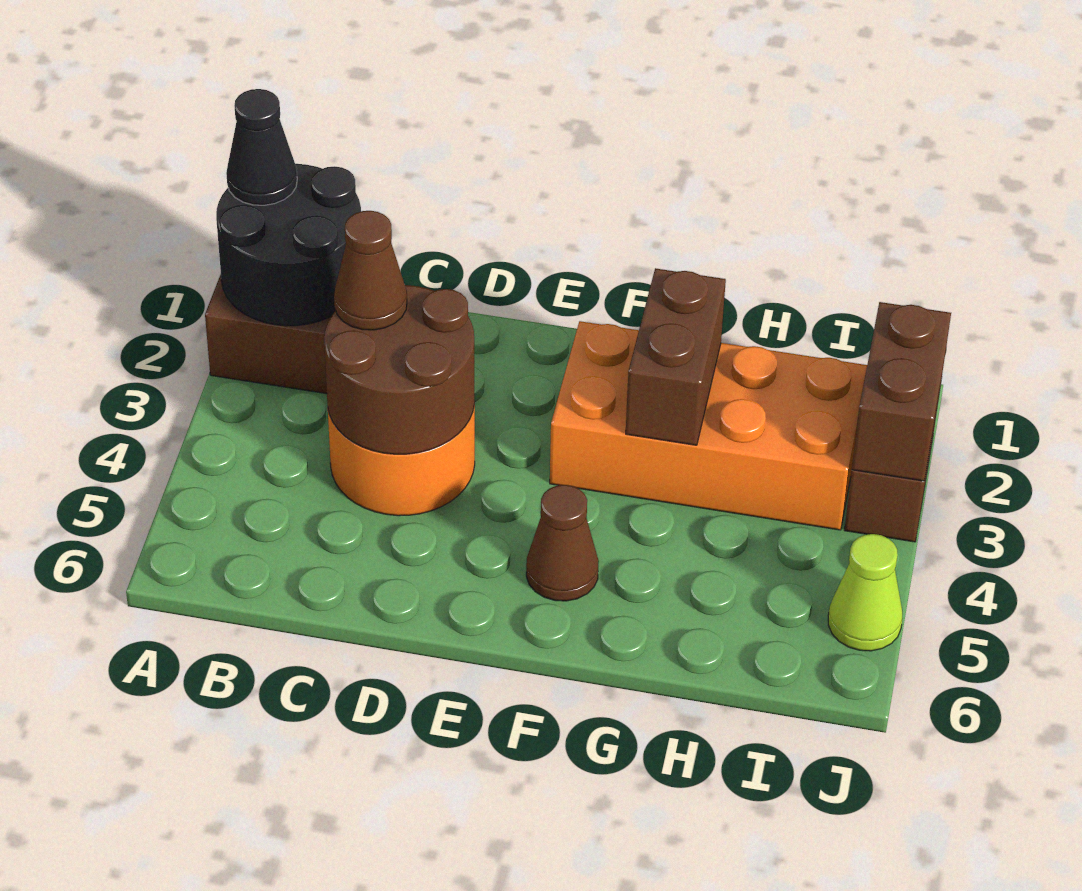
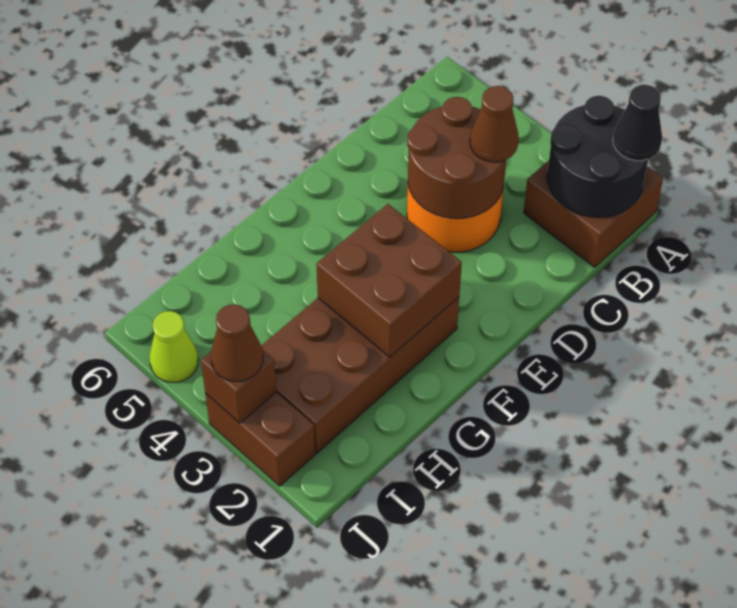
orange 2x4 brick [550,321,867,530] -> brown 2x4 brick [261,297,459,453]
brown 1x1 cone [526,485,599,601] -> brown 1x1 cone moved to [211,304,263,381]
brown 1x2 brick [626,268,726,445] -> brown 2x2 brick [316,204,462,357]
brown 1x2 brick [852,302,951,481] -> brown 1x1 brick [201,350,276,423]

